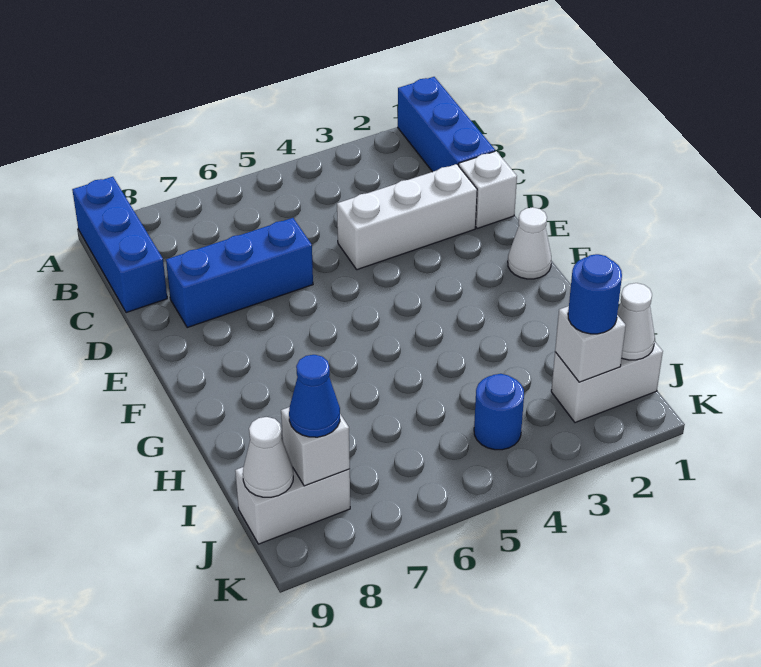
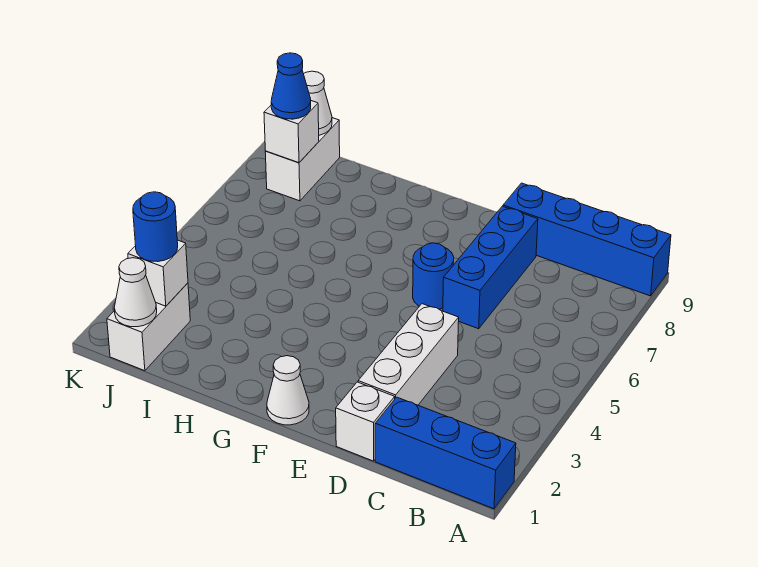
blue 1x3 brick [72,177,167,313] -> blue 1x4 brick [503,183,671,296]
blue 1x1 round brick [474,374,524,450] -> blue 1x1 round brick moved to [413,243,454,309]

